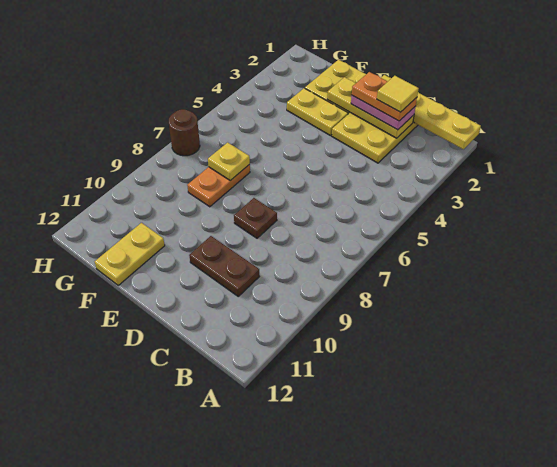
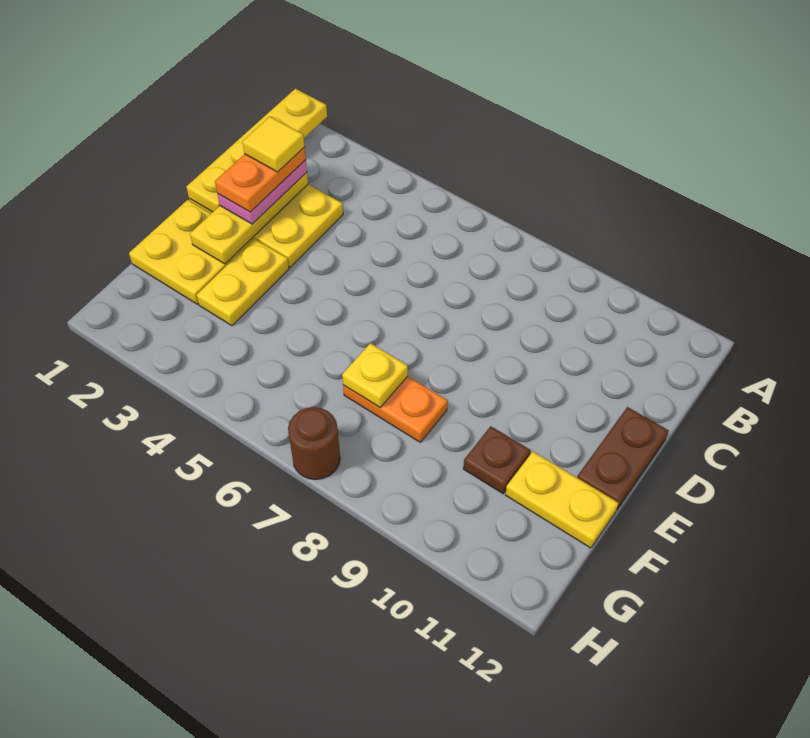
brown 1x2 plate [189,236,259,296] -> brown 1x2 plate moved to [577,407,669,509]
brown 1x1 plate [234,198,277,238] -> brown 1x1 plate moved to [463,426,531,494]

